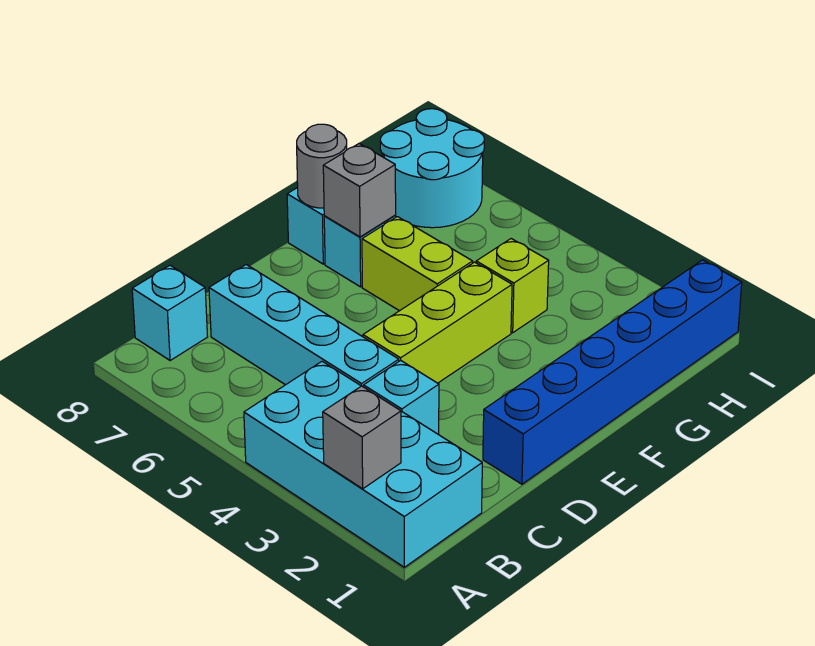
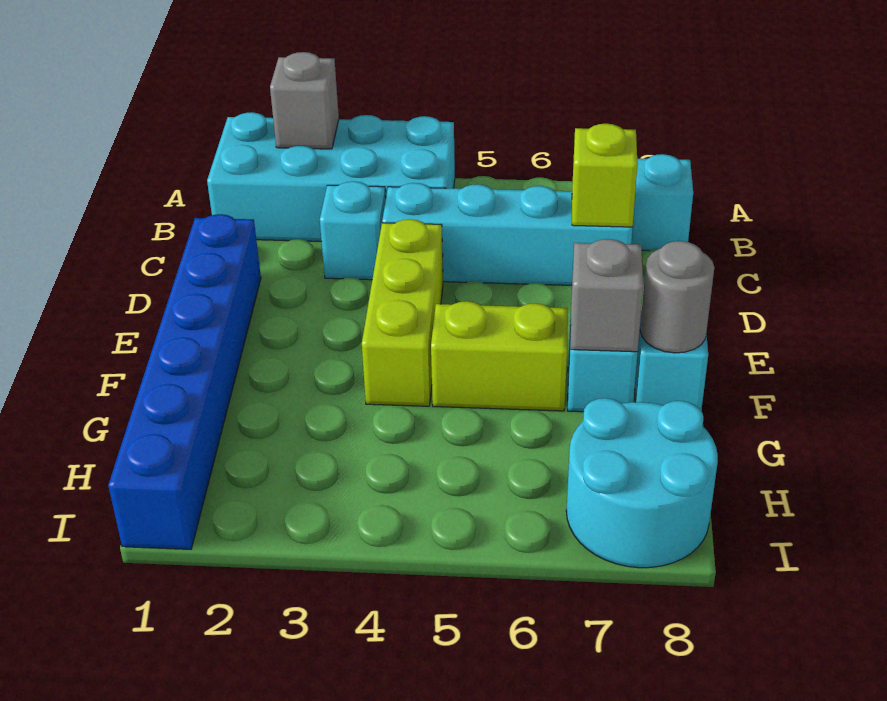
lime 1x1 brick [476,239,549,333] -> lime 1x1 brick moved to [572,124,638,227]

